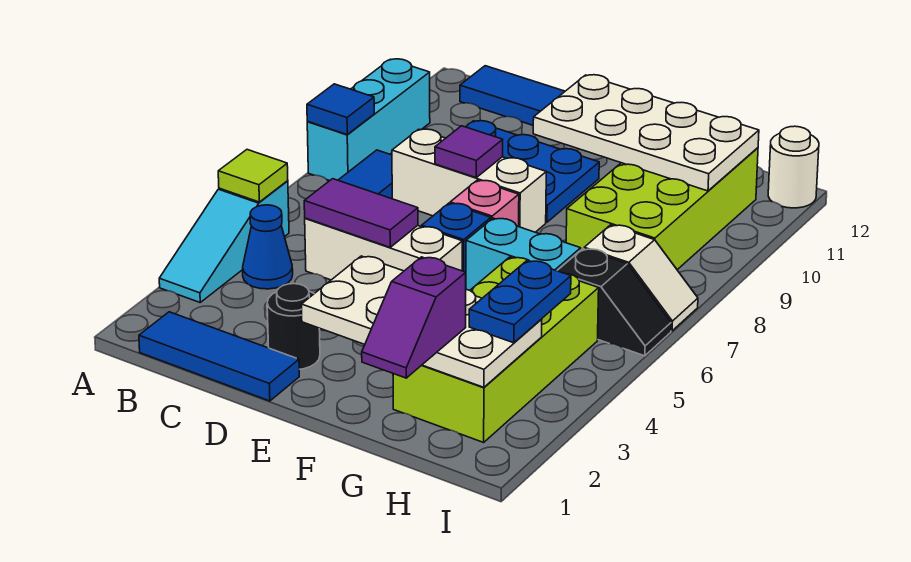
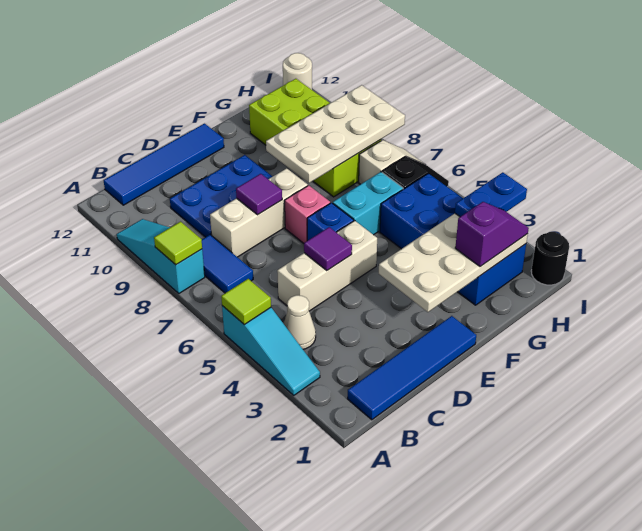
cyan 1x3 brick [307,59,430,181] -> cyan 1x3 slope [117,219,205,293]
blue 1x1 tile [307,84,374,134] -> lime 1x1 tile [154,222,202,265]
blue 1x3 tile [139,312,299,401] -> blue 1x4 tile [348,316,476,420]
blue 1x1 cone [243,205,293,289] -> white 1x1 cone [284,295,316,349]
purple 1x2 tile [304,179,418,247] -> purple 1x1 tile [304,227,352,270]
black 1x1 round brick [267,284,320,369] -> black 1x1 round brick moved to [531,232,569,285]
white 2x4 plate [533,75,759,191] -> white 2x4 plate moved to [266,85,405,183]
purple 1x2 slope [362,257,466,378] -> purple 1x2 slope turned to [455,202,529,267]
lime 2x4 brick [393,257,599,442] -> blue 2x4 brick [380,173,526,305]
blue 1x2 plate [469,261,571,343] -> blue 1x2 plate turned to [455,172,527,217]

